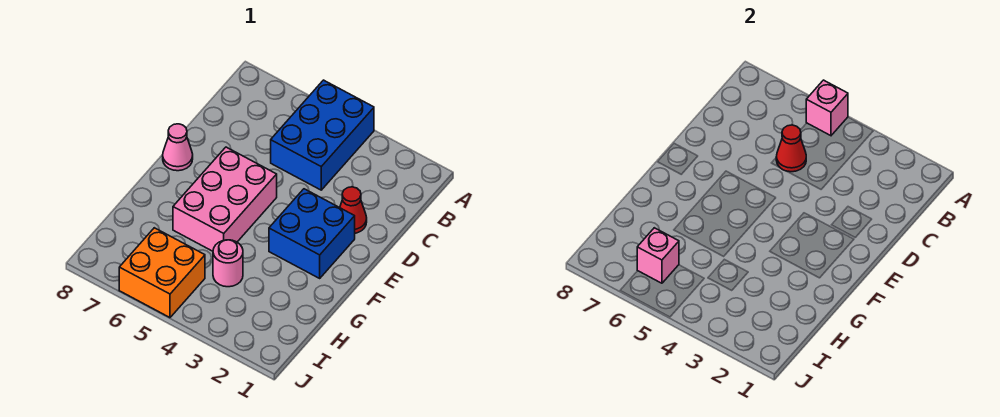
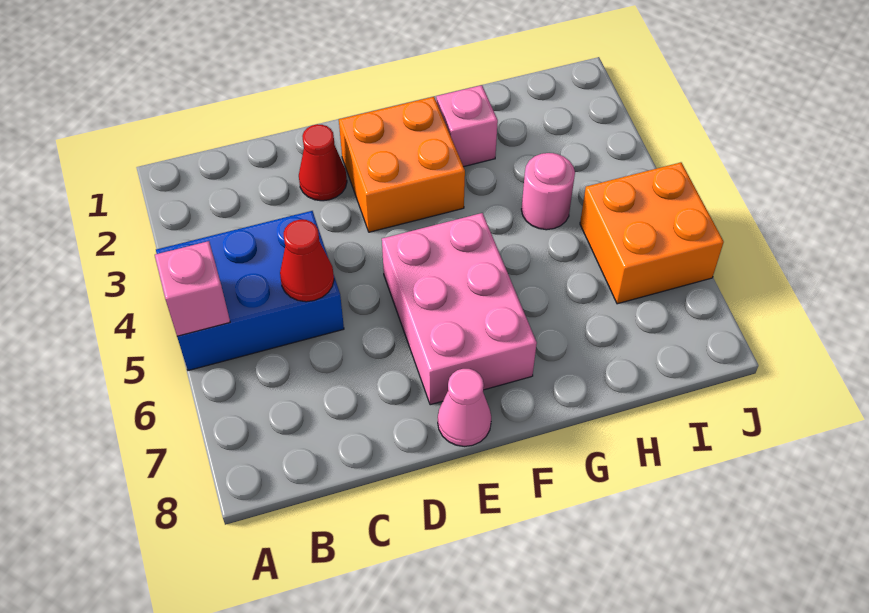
blue 2x2 brick [269,189,355,278] -> orange 2x2 brick [339,97,465,232]
pink 2x3 brick [173,147,277,251] -> pink 2x3 brick turned to [382,213,537,405]
pink 1x1 brick [637,228,679,283] -> pink 1x1 brick moved to [436,85,498,167]

